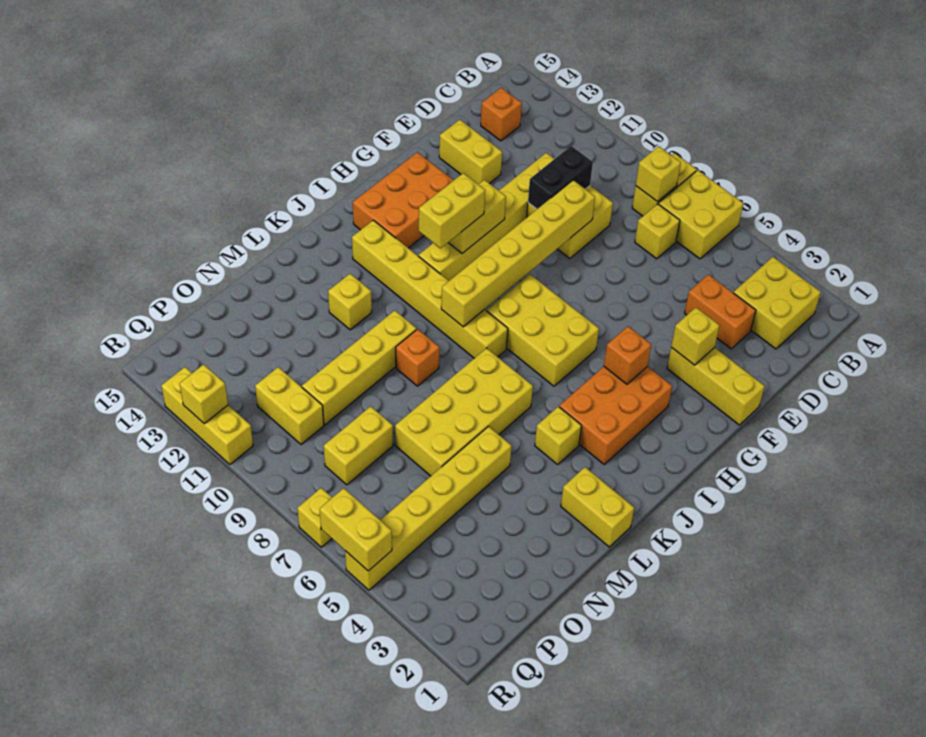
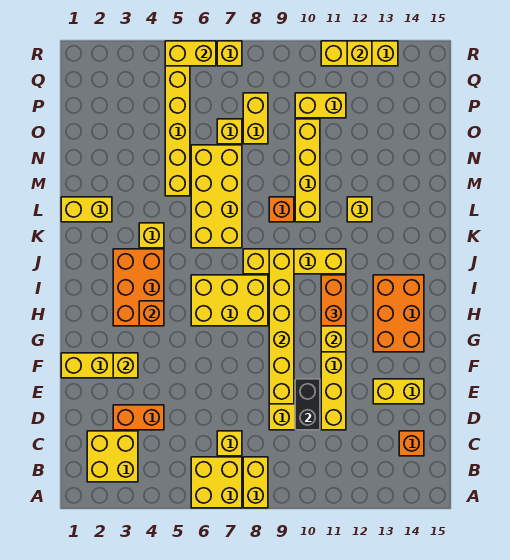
yellow 1x1 brick [636,146,681,202] -> yellow 1x1 brick moved to [217,119,242,144]
yellow 1x2 brick [419,173,485,248] -> orange 1x2 brick [321,275,346,326]
yellow 1x6 brick [352,220,508,358] -> yellow 1x4 brick [243,249,346,274]

